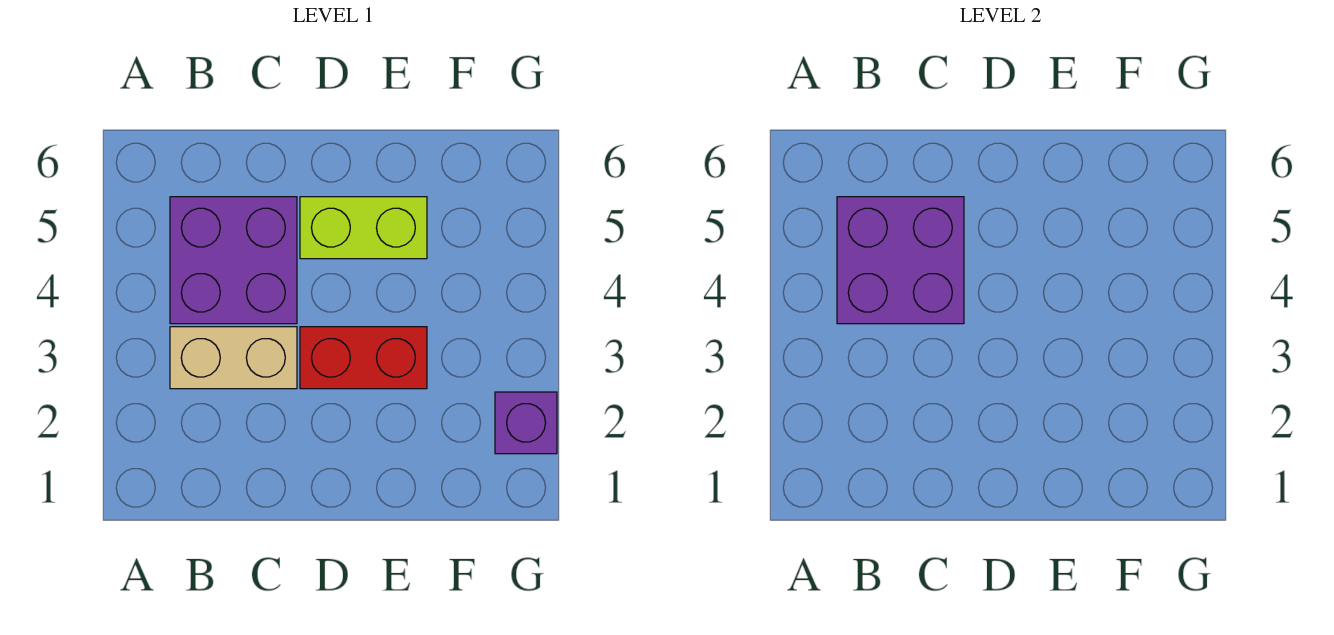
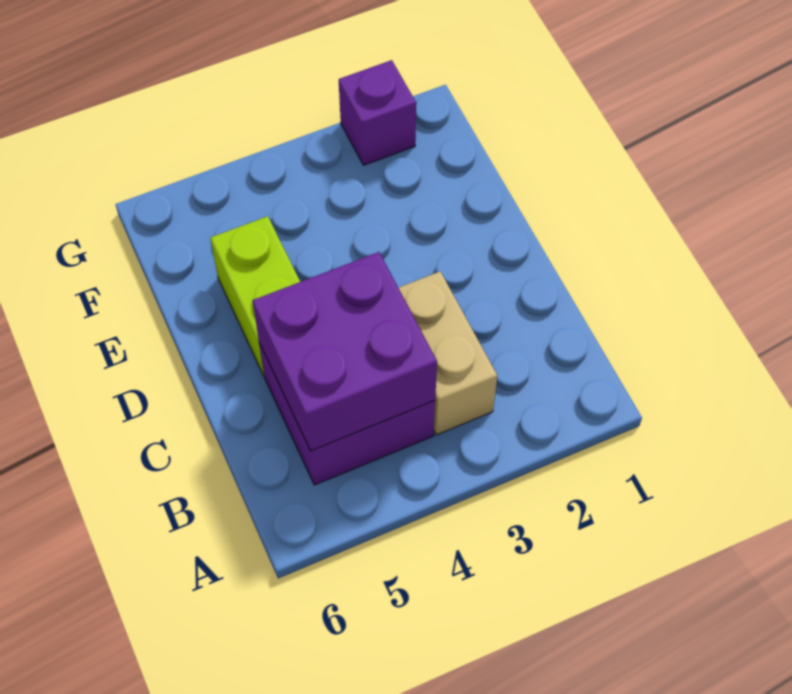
red 1x2 brick [300,327,427,389] -> none

